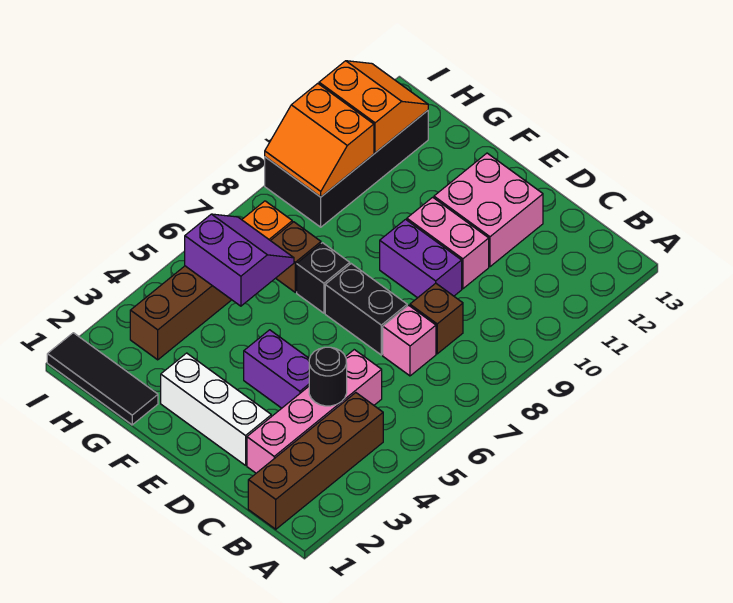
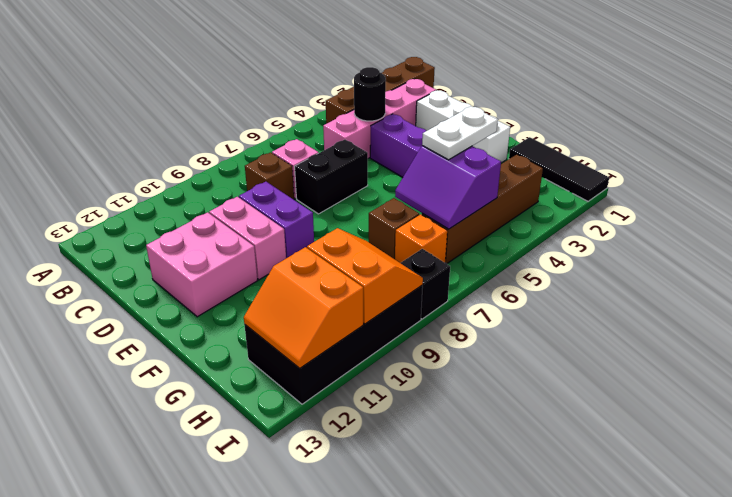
black 1x2 brick [325,264,407,355] -> black 1x2 brick turned to [295,140,368,214]
black 1x1 brick [297,243,350,313] -> black 1x1 brick moved to [401,249,450,319]
none -> white 1x2 plate [422,106,498,160]

